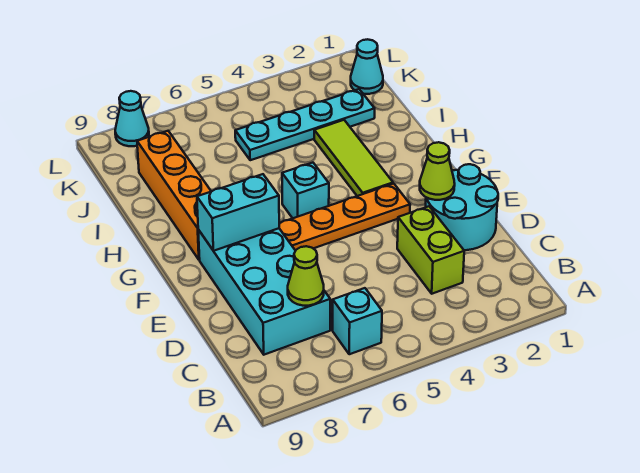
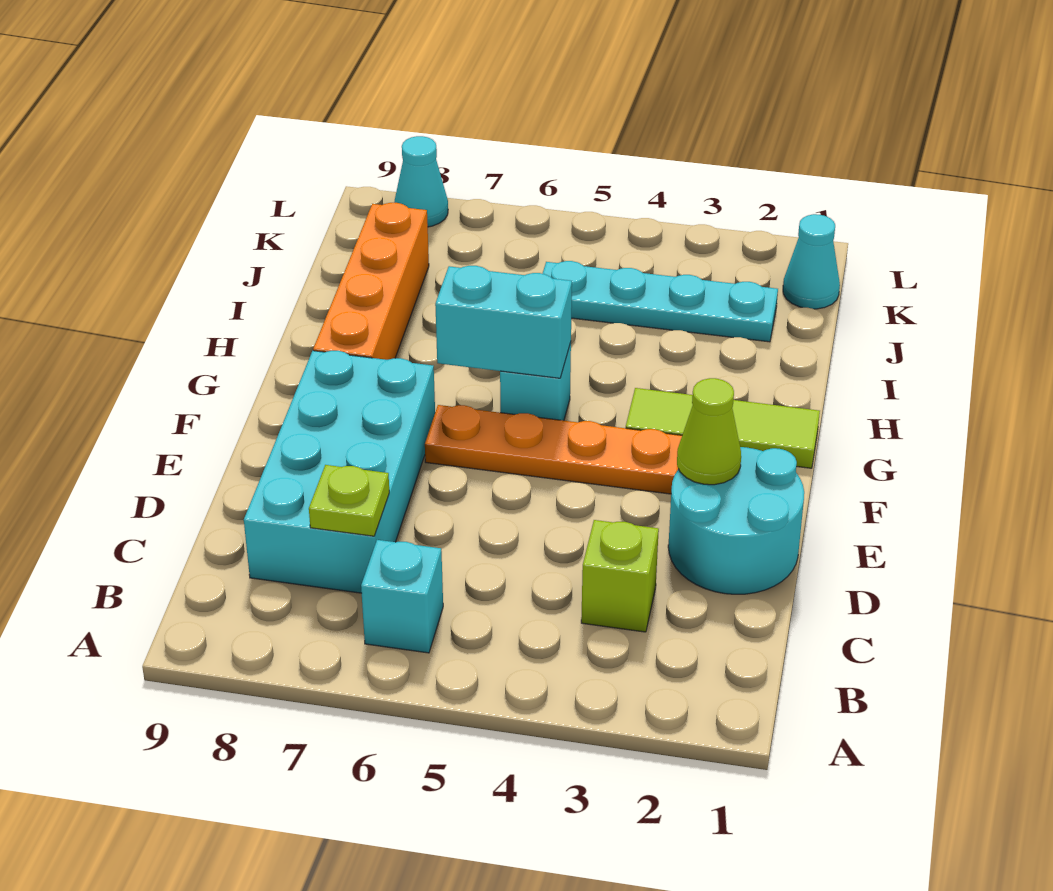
lime 1x2 brick [397,206,464,294] -> lime 1x1 brick [581,520,659,632]
lime 1x1 cone [288,246,324,306] -> lime 1x1 plate [309,465,389,536]
cyan 1x2 brick [197,174,279,251] -> cyan 1x2 brick moved to [435,266,572,378]
lime 1x3 tile [314,120,393,196] -> lime 1x3 tile turned to [626,388,820,468]

